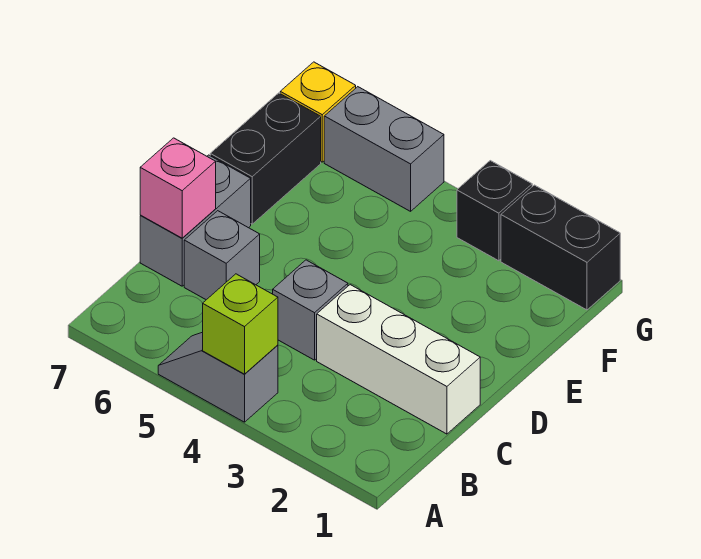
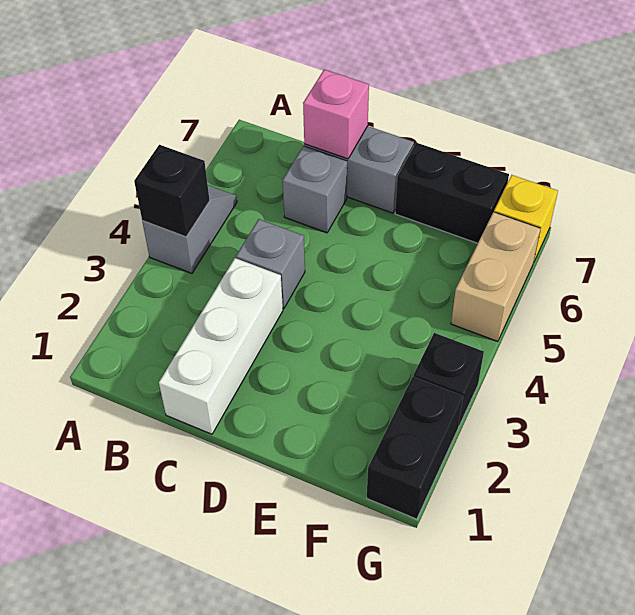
lime 1x1 brick [203,274,278,374] -> black 1x1 brick [134,145,210,237]
grey 1x2 brick [324,87,444,211] -> tan 1x2 brick [451,212,540,342]

